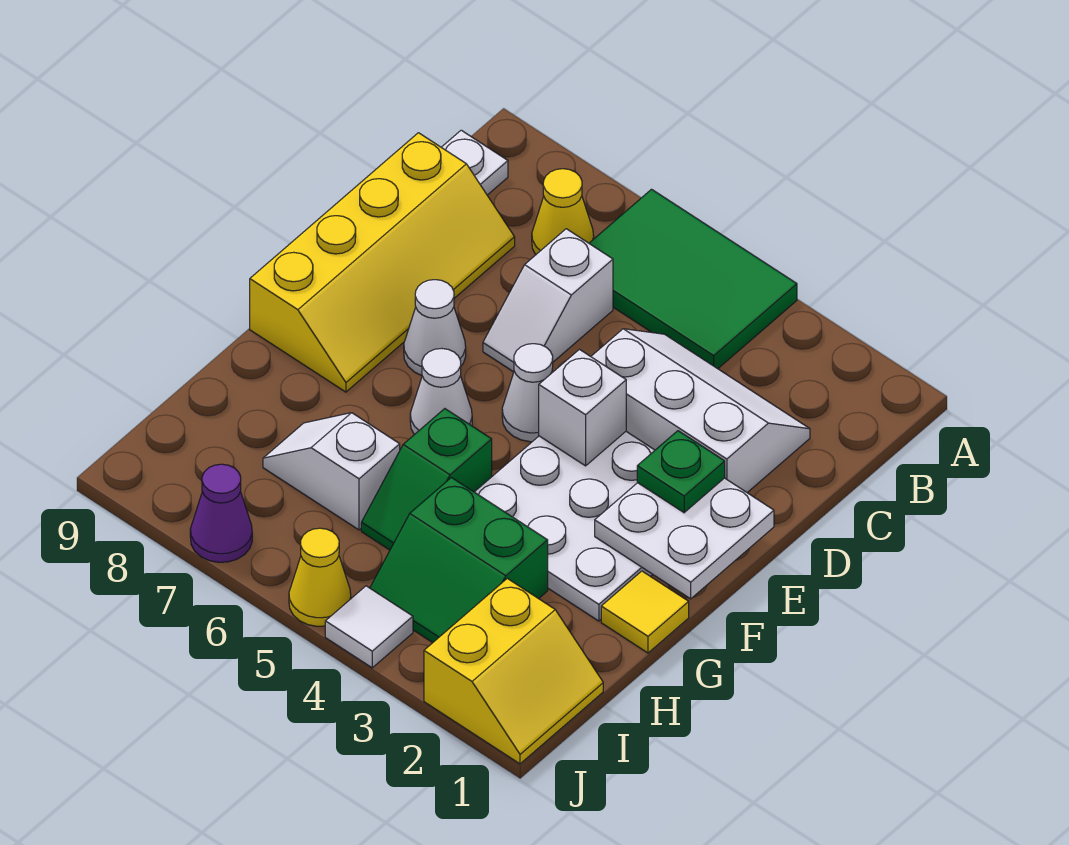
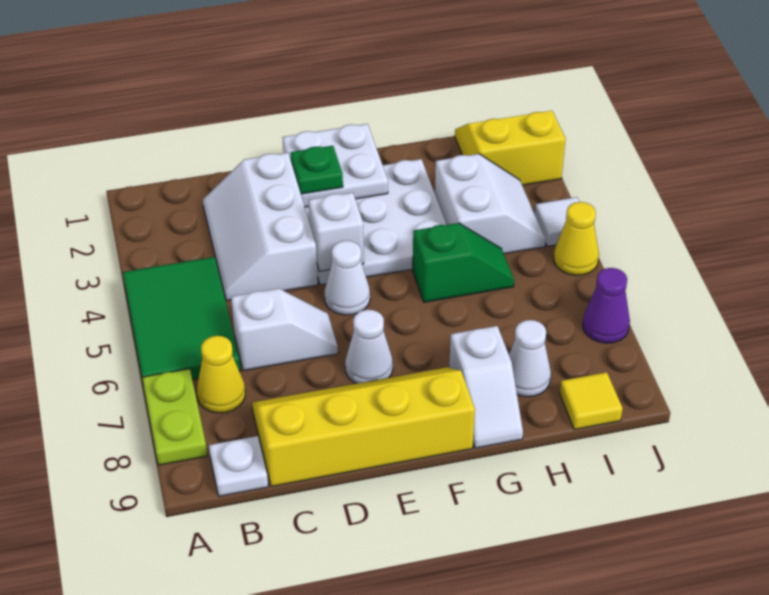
none -> lime 1x2 plate [142,369,207,465]
white 1x1 cone [410,348,472,435] -> white 1x1 cone moved to [509,320,551,397]
yellow 1x1 tile [601,571,689,653] -> yellow 1x1 tile moved to [559,372,623,430]
green 2x2 slope [370,478,548,643] -> white 2x2 slope [435,154,546,254]
white 1x2 slope [263,413,400,530] -> white 1x2 slope moved to [449,326,523,448]

